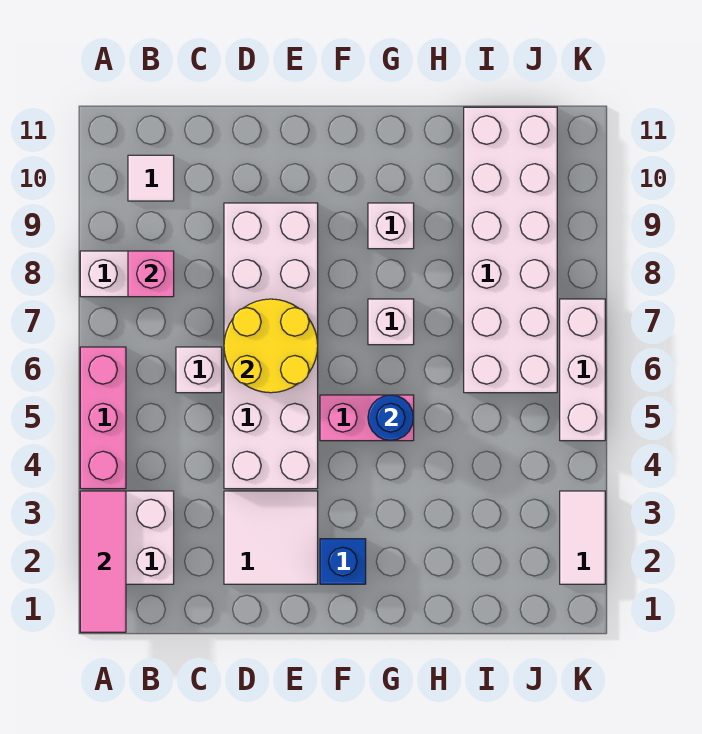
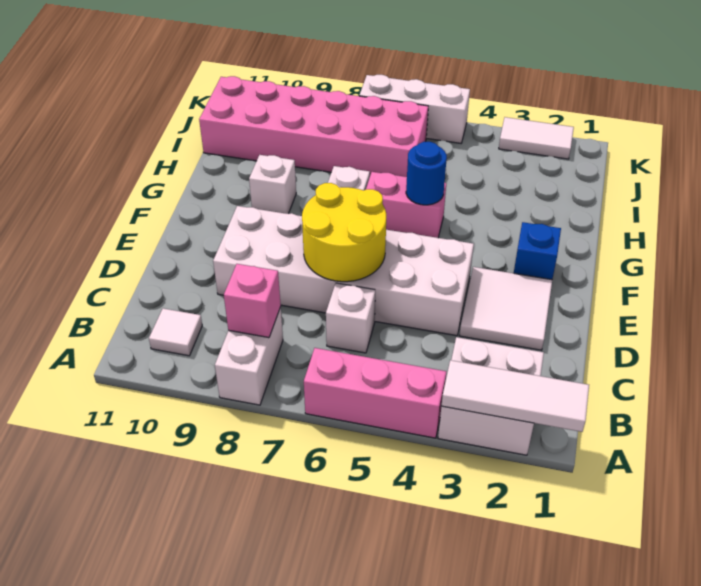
pink 1x3 tile [80,491,126,632] -> white 1x3 tile [442,360,589,432]
pink 1x2 brick [320,395,414,441] -> pink 1x2 brick turned to [366,172,446,238]
white 2x6 brick [464,107,557,393] -> pink 2x6 brick [199,76,428,177]

